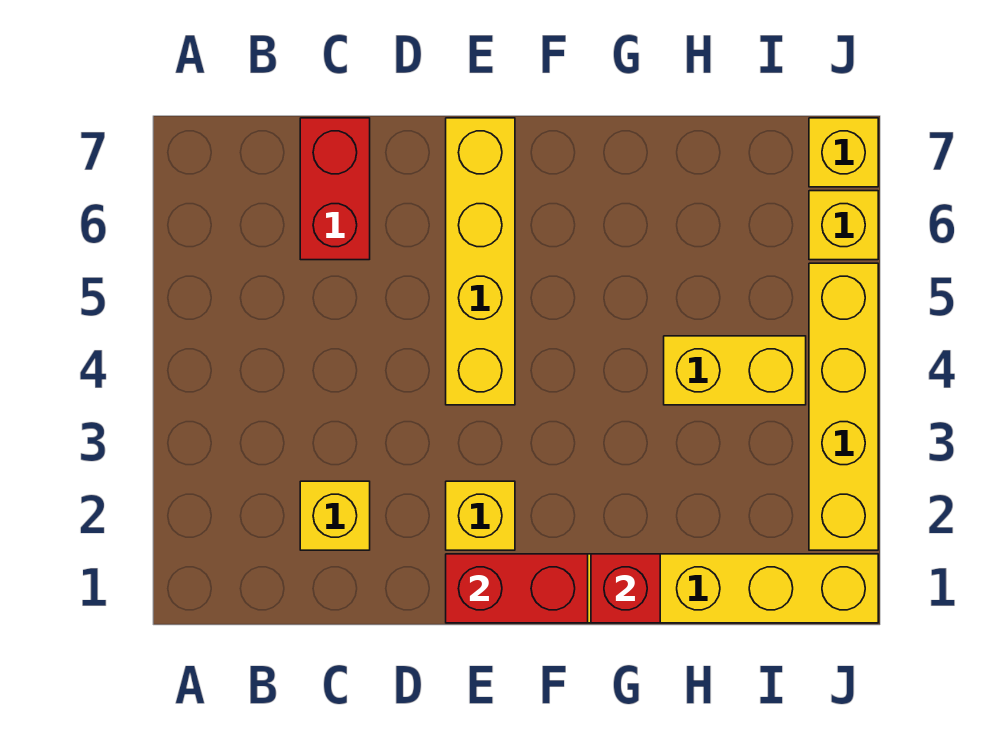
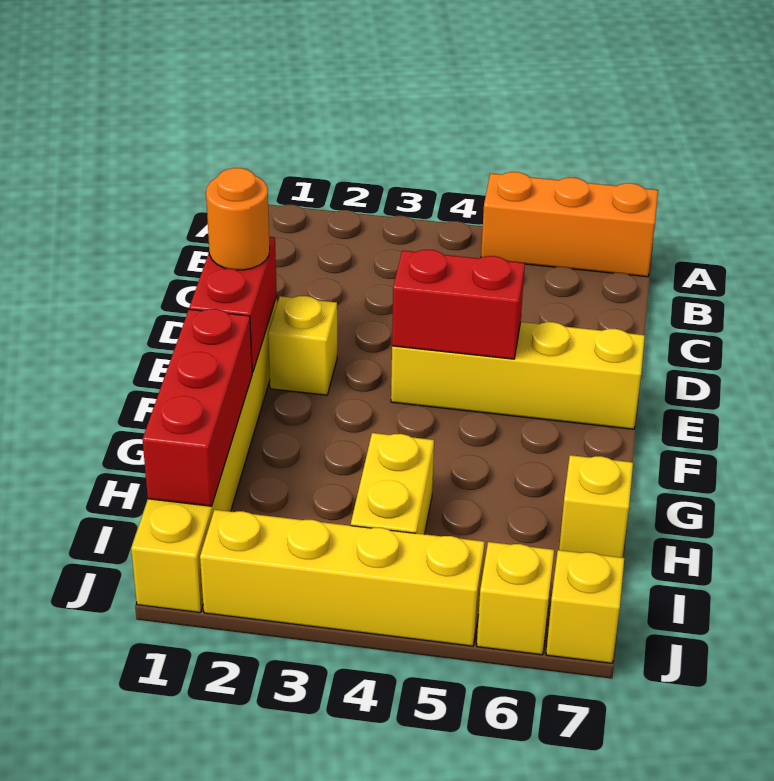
none -> orange 1x3 brick [481,172,658,277]
yellow 1x1 brick [300,481,370,550] -> yellow 1x1 brick moved to [559,455,633,558]
red 1x2 brick [300,118,370,260] -> red 1x2 brick moved to [392,250,525,359]
none -> orange 1x1 round brick [206,168,270,270]
red 1x1 brick [591,554,660,623] -> red 1x3 brick [142,309,252,506]

